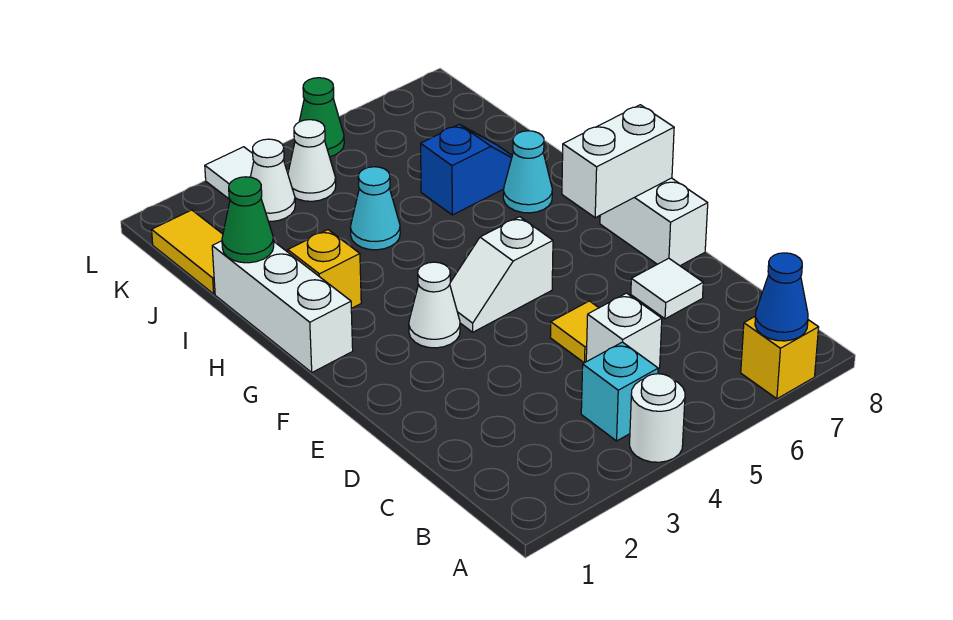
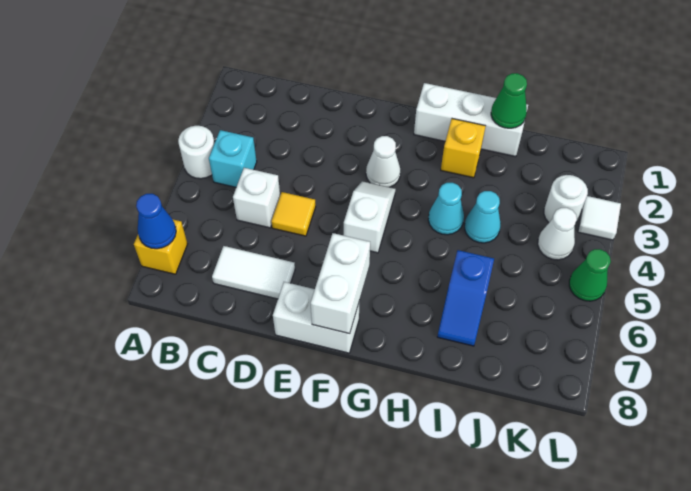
white 1x1 tile [631,258,703,319] -> white 1x2 tile [212,246,295,299]
cyan 1x1 cone [503,131,552,213] -> cyan 1x1 cone moved to [428,183,464,235]
yellow 1x2 tile [152,210,223,294] -> none
white 1x1 cone [251,139,295,221] -> white 1x1 round brick [544,175,588,222]

